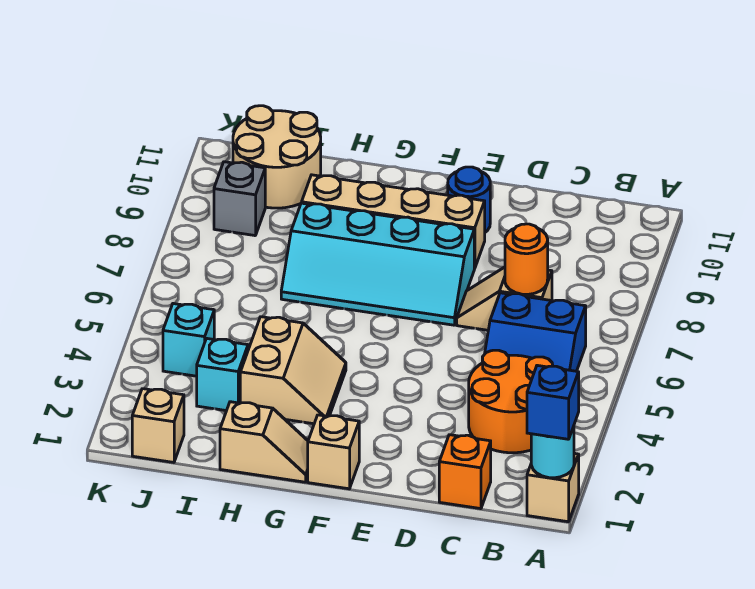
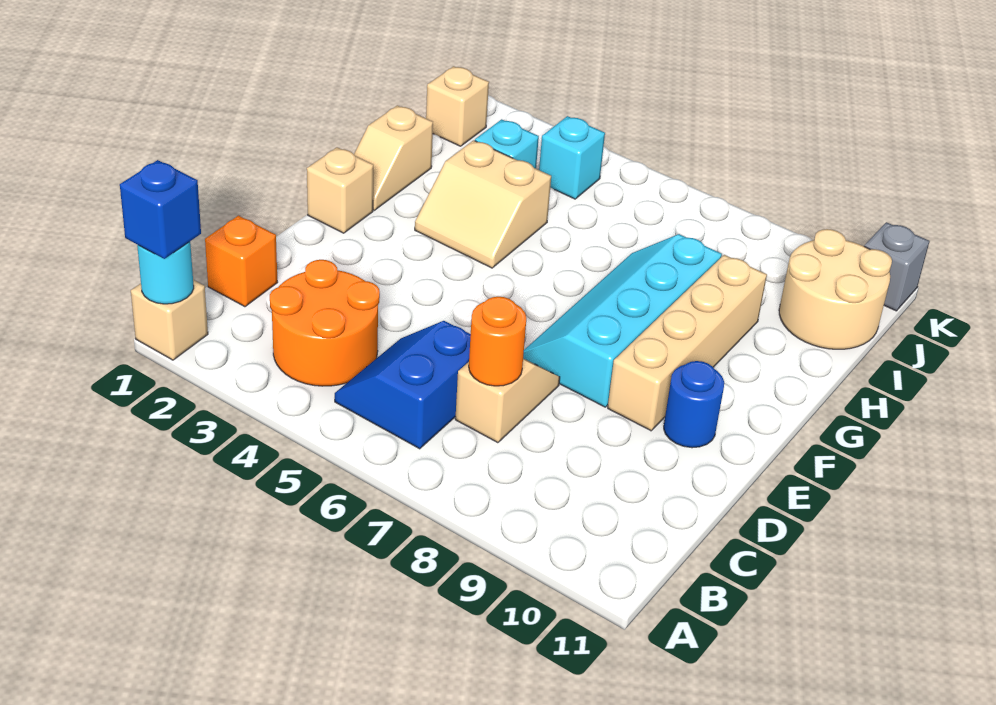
grey 1x1 brick [214,162,265,236] -> grey 1x1 brick moved to [864,222,930,311]

